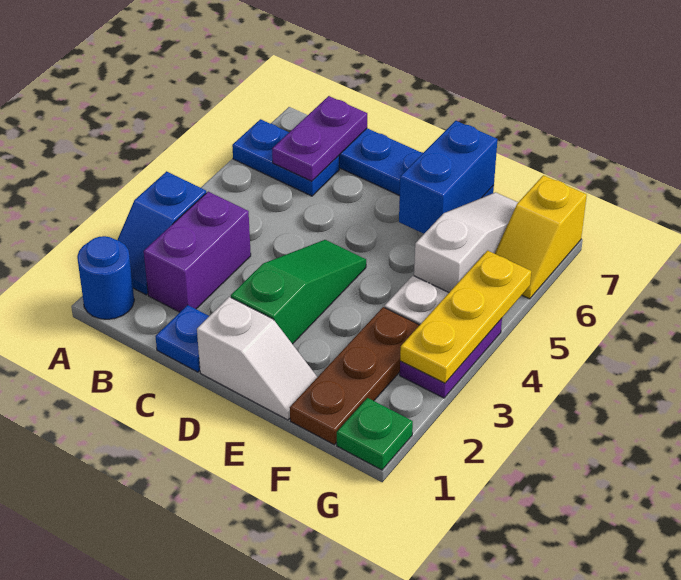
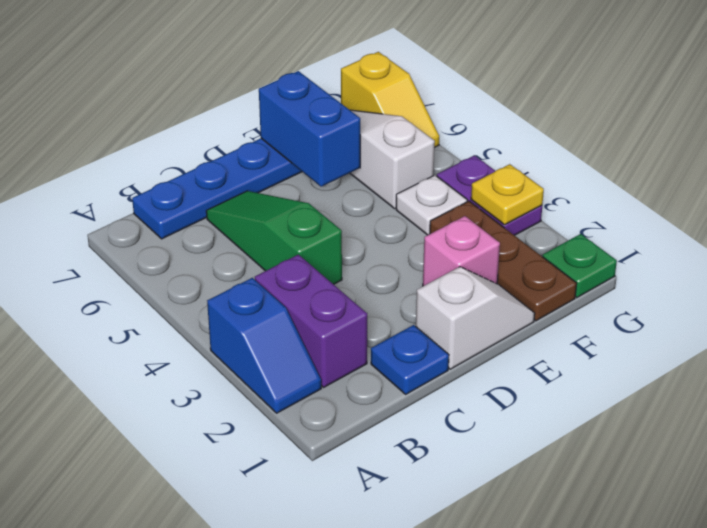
blue 1x1 round brick [77,236,134,319] -> none
blue 1x2 plate [232,119,339,196] -> none
purple 1x2 plate [272,96,367,181] -> none
green 1x3 slope [231,240,366,344] -> green 1x3 slope moved to [206,191,342,284]
none -> pink 1x1 brick [423,216,500,286]
yellow 1x3 plate [400,251,531,383] -> yellow 1x1 plate [471,164,544,225]

